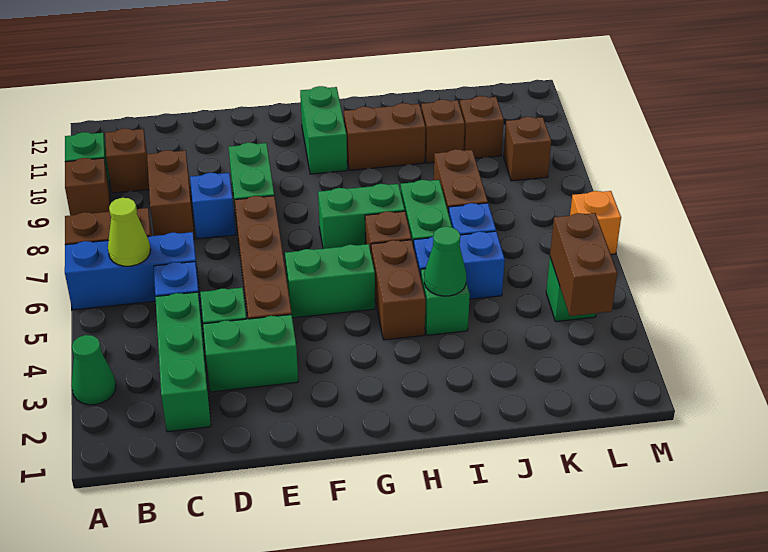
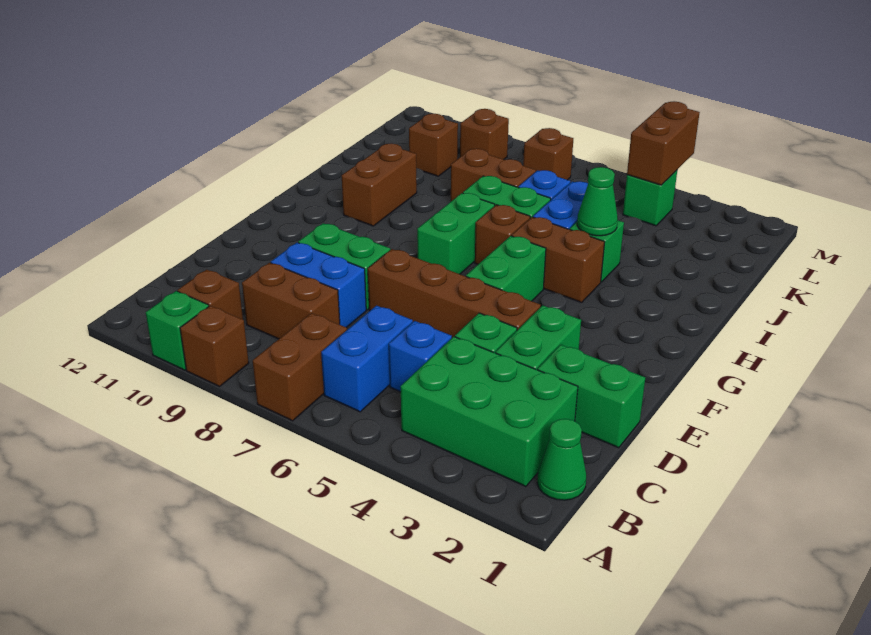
green 1x1 cone [71,335,116,405] -> green 1x1 cone moved to [537,419,586,500]
blue 1x3 brick [65,232,199,310] -> blue 1x2 brick [321,306,413,412]
lime 1x1 cone [108,198,150,266] -> none
green 1x3 brick [155,292,211,432] -> green 2x3 brick [401,337,578,487]
blue 1x1 brick [190,173,236,239] -> blue 1x2 brick [271,243,366,328]
green 1x2 brick [300,86,347,174] -> green 1x2 brick moved to [538,345,645,448]
brown 1x1 brick [421,100,465,163] -> brown 1x1 brick moved to [523,128,573,180]
brown 1x2 brick [550,213,617,316] -> brown 1x2 brick turned to [627,101,700,185]
orange 1x1 brick [570,191,621,254] -> none

